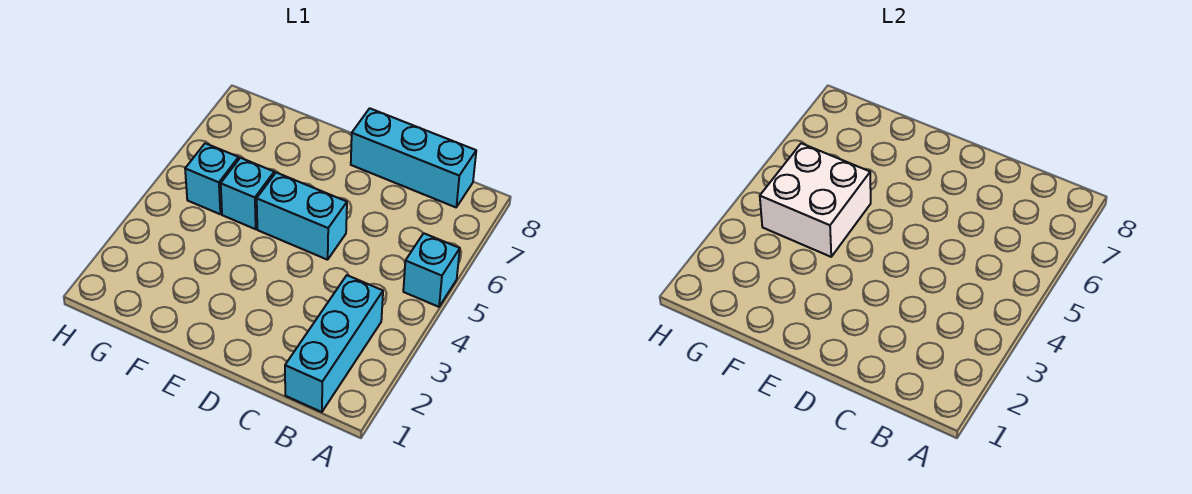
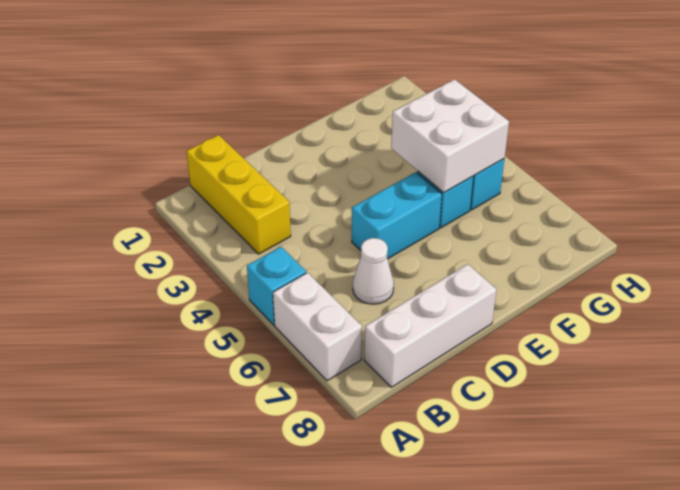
none -> white 1x2 brick [273,273,362,381]
cyan 1x3 brick [285,275,383,412] -> yellow 1x3 brick [186,135,291,254]
cyan 1x3 brick [351,108,476,207] -> white 1x3 brick [364,264,497,387]
none -> white 1x1 cone [353,238,394,304]

